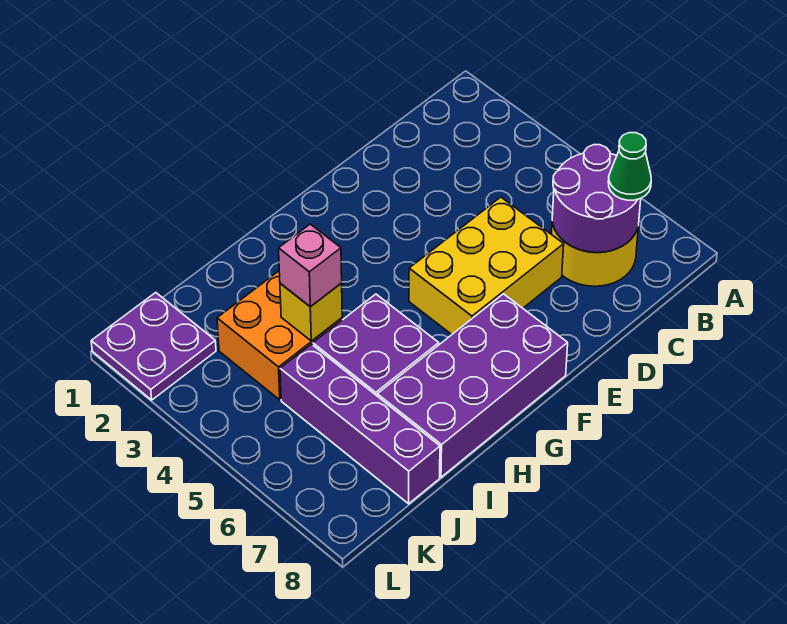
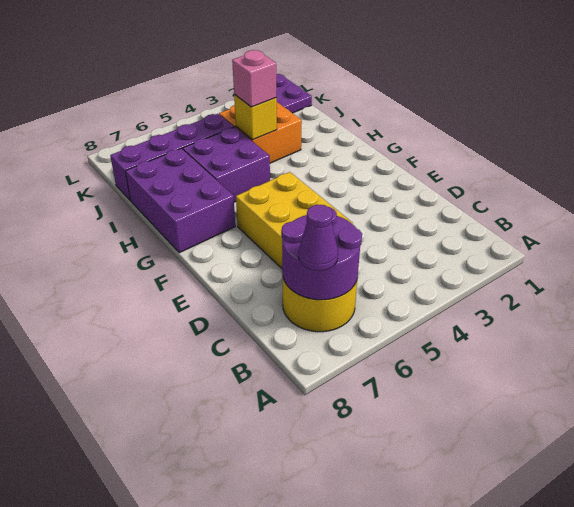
green 1x1 cone [608,133,651,200] -> purple 1x1 cone [298,205,338,271]
purple 2x4 brick [377,294,568,477] -> purple 2x3 brick [126,149,235,253]

